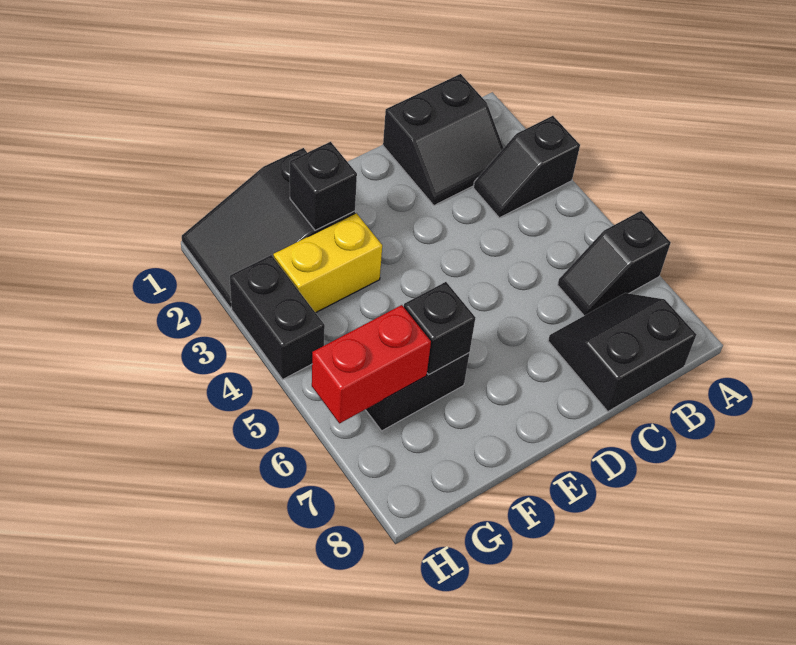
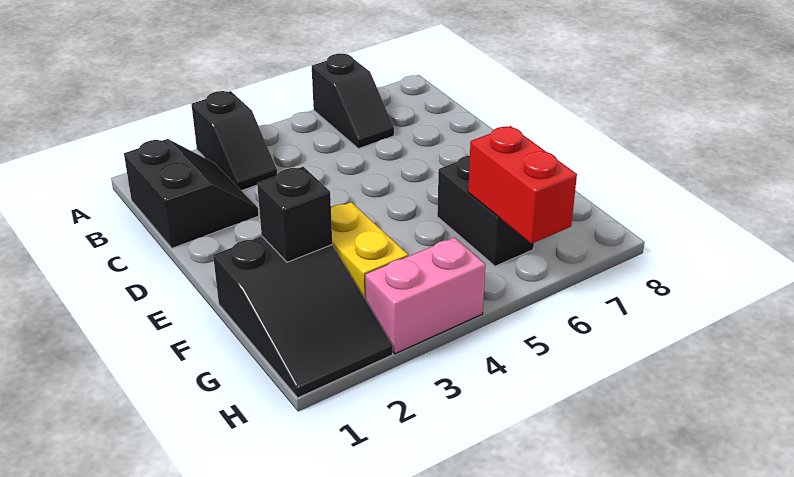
black 2x2 slope [548,293,696,411] -> none
black 1x1 brick [404,282,475,374] -> none
black 1x2 brick [230,255,325,379] -> pink 1x2 brick [365,237,485,354]

